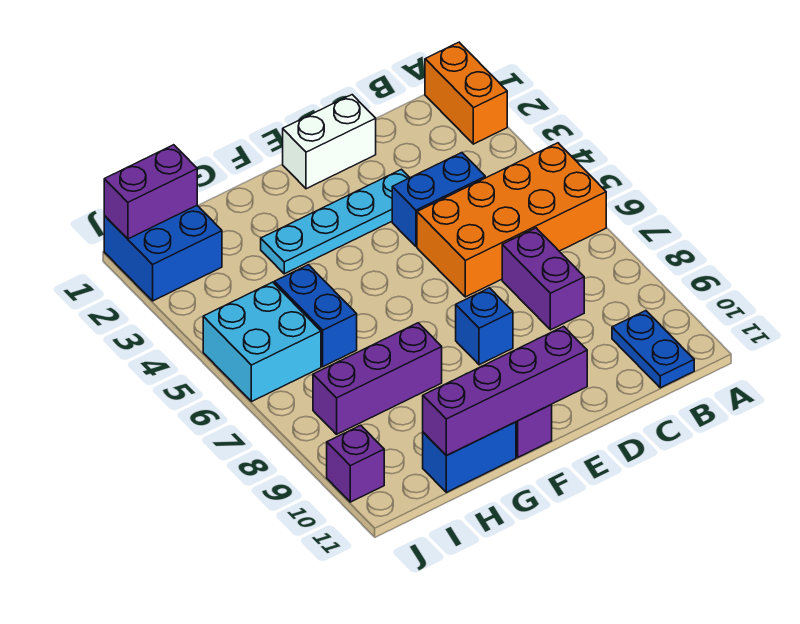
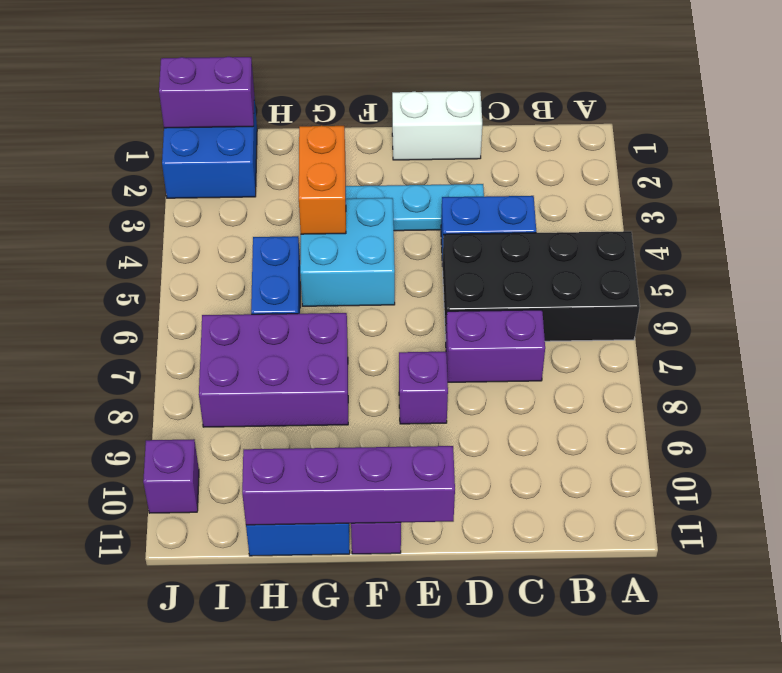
orange 1x2 brick [425,42,507,144] -> orange 1x2 brick moved to [299,126,346,234]
orange 2x4 brick [417,143,606,297] -> black 2x4 brick [442,231,640,341]
blue 1x2 plate [612,311,694,388] -> none
purple 1x2 brick [502,228,584,330] -> purple 1x2 brick turned to [446,310,545,382]
blue 1x1 brick [456,288,513,365] -> purple 1x1 brick [399,352,448,424]
purple 1x3 brick [313,323,442,434] -> purple 2x3 brick [199,313,348,427]
cyan 2x2 brick [203,282,321,402] -> cyan 2x2 brick moved to [300,198,395,306]

